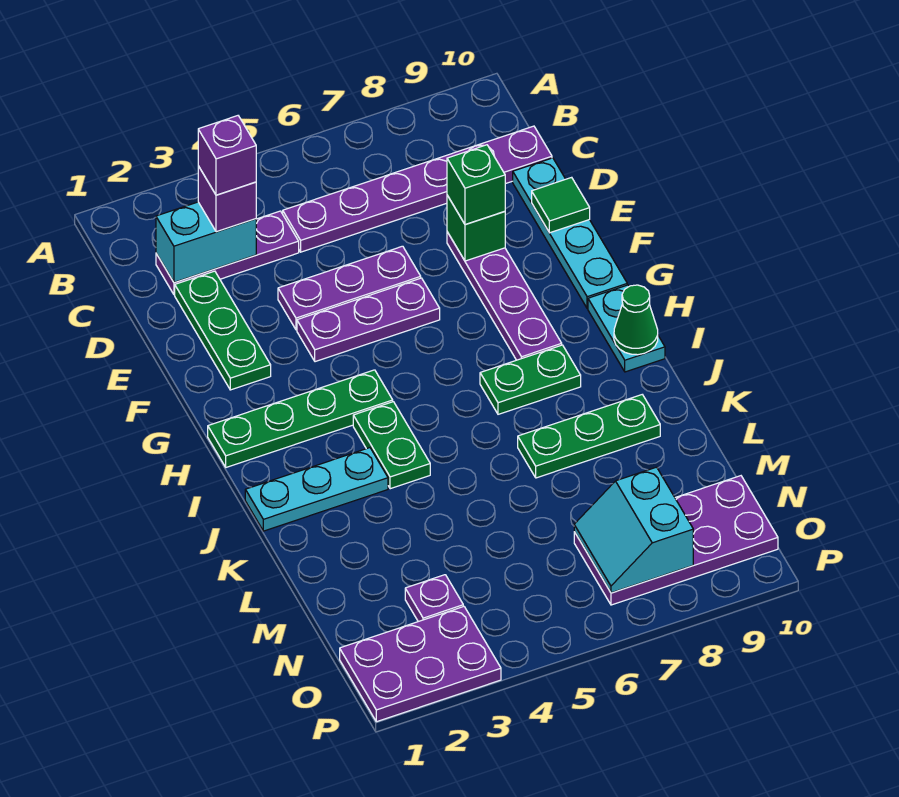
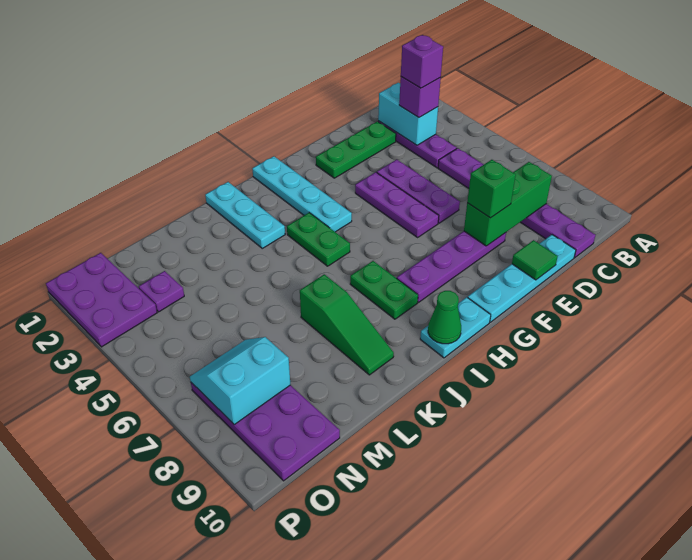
green 1x1 brick [447,195,505,261] -> green 1x3 brick [464,162,552,246]
green 1x4 plate [208,370,393,467] -> cyan 1x4 plate [252,156,352,232]
green 1x2 plate [353,402,430,489] -> green 1x2 plate turned to [287,213,350,266]
green 1x3 plate [518,395,660,478] -> green 1x3 slope [300,274,394,375]

